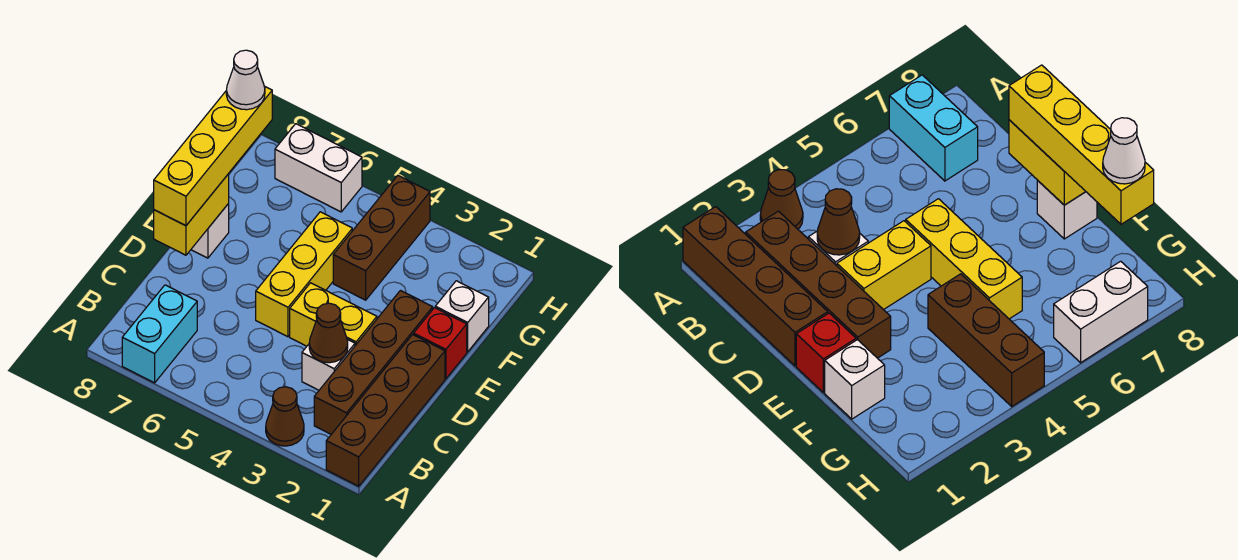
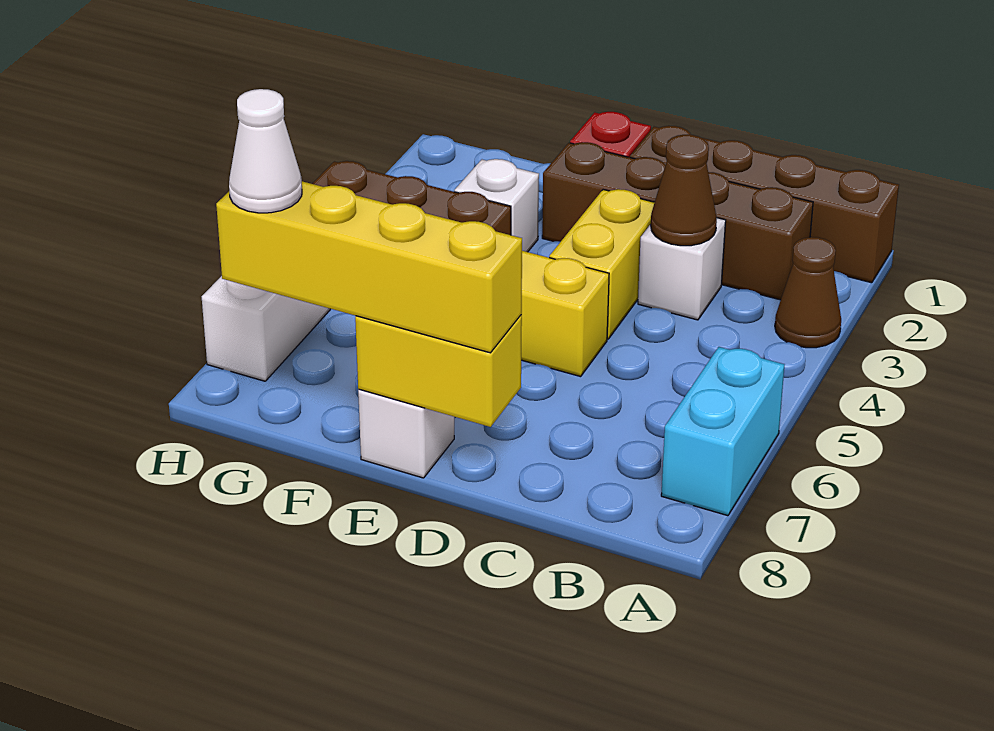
cyan 1x2 brick [122,285,197,383] -> cyan 1x2 brick turned to [661,347,784,516]
white 1x1 brick [435,281,489,352] -> white 1x1 brick moved to [454,159,539,252]

